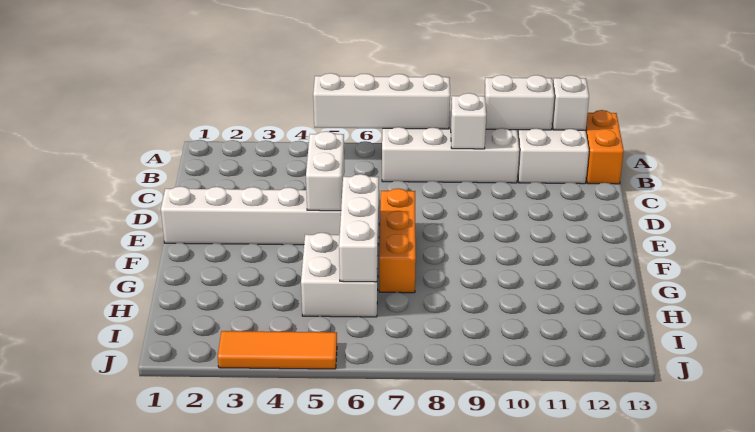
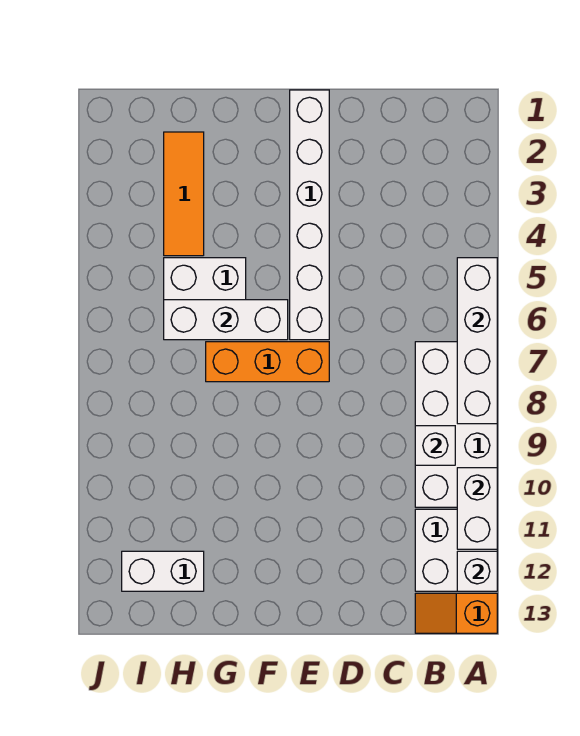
orange 1x2 brick [586,110,624,184] -> orange 1x2 slope [415,593,497,633]
white 1x2 brick [306,131,344,211] -> white 1x2 brick moved to [122,551,204,591]
orange 1x3 tile [218,331,337,369] -> orange 1x3 tile moved to [164,132,204,256]

